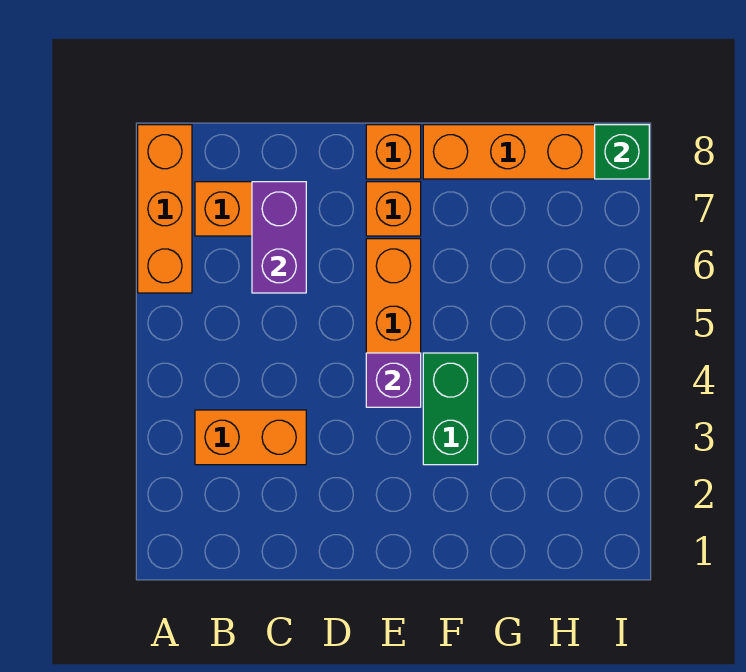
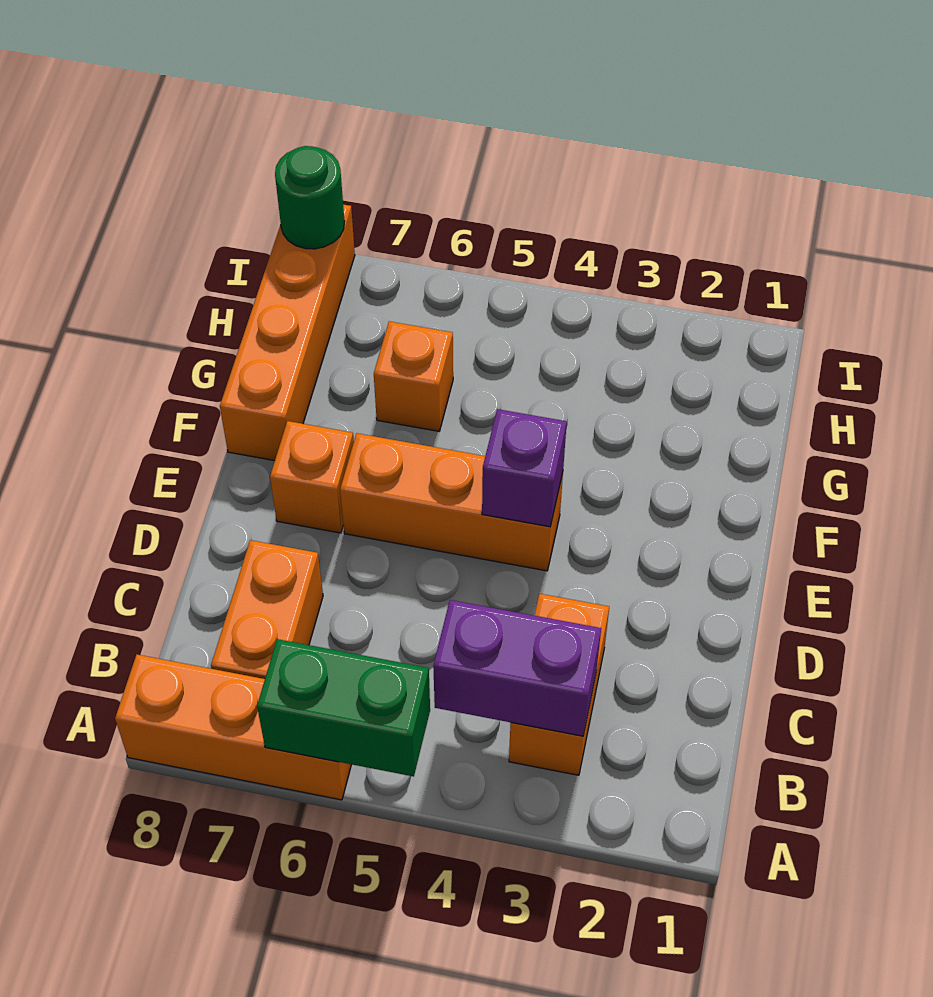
purple 1x2 brick [252,182,306,293] -> purple 1x2 brick moved to [433,600,601,736]
orange 1x1 brick [366,125,421,179] -> orange 1x1 brick moved to [374,321,453,431]
green 1x2 brick [423,353,478,465] -> green 1x2 brick moved to [257,639,430,777]
green 1x1 brick [595,125,649,179] -> green 1x1 round brick [275,146,344,249]

